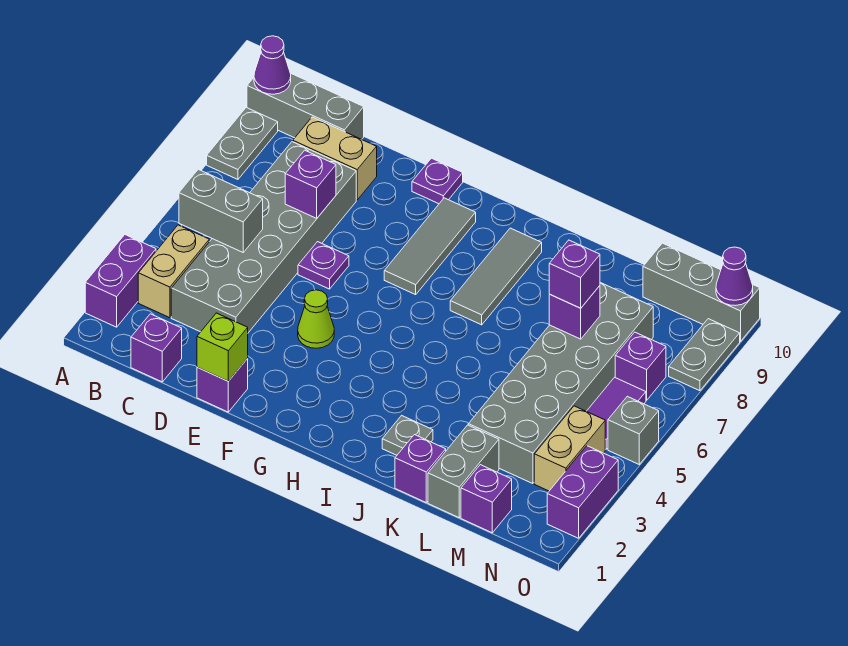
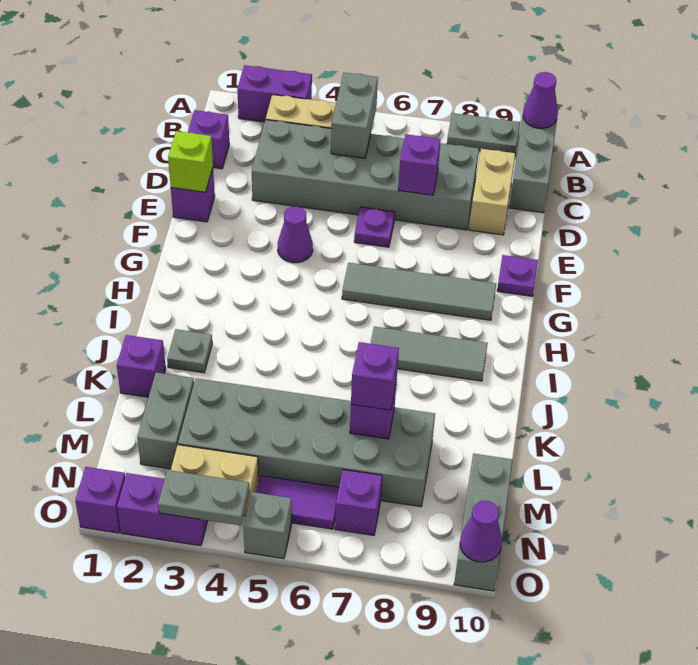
lime 1x1 cone [298,290,334,348] -> purple 1x1 cone [278,206,313,263]
grey 1x3 tile [384,198,476,295] -> grey 1x4 tile [342,263,496,320]
grey 1x2 brick [428,425,499,518] -> grey 1x2 brick turned to [137,372,194,469]
purple 1x1 brick [461,465,512,533] -> purple 1x1 brick moved to [75,467,125,533]
grey 1x2 plate [669,319,740,391] -> grey 1x2 plate moved to [158,470,249,525]

